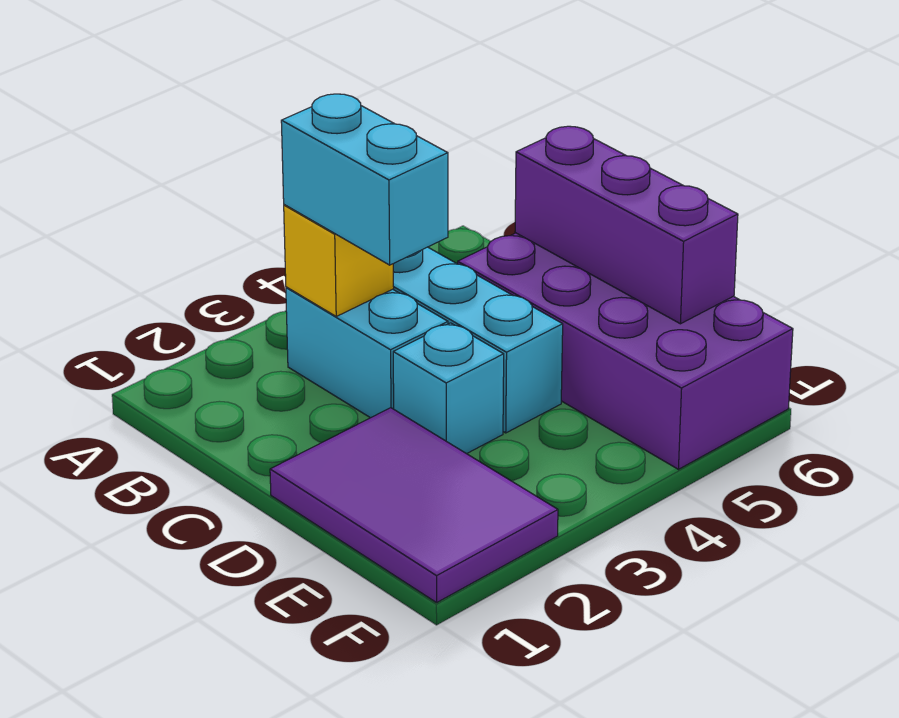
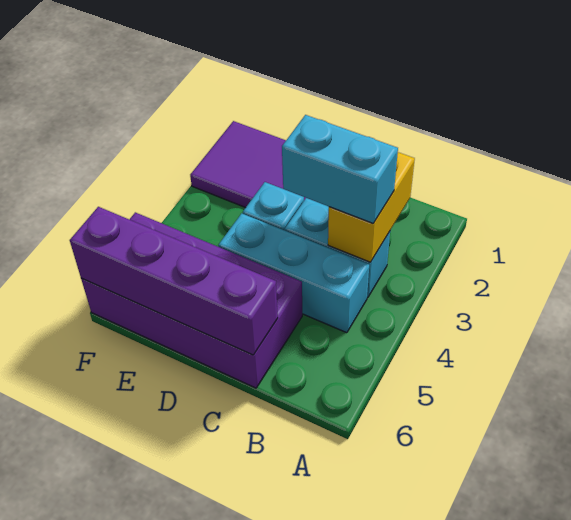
yellow 1x1 brick [284,205,394,316] -> yellow 1x2 brick [328,152,415,262]
purple 1x3 brick [515,126,738,324] -> purple 1x4 brick [70,207,278,355]

